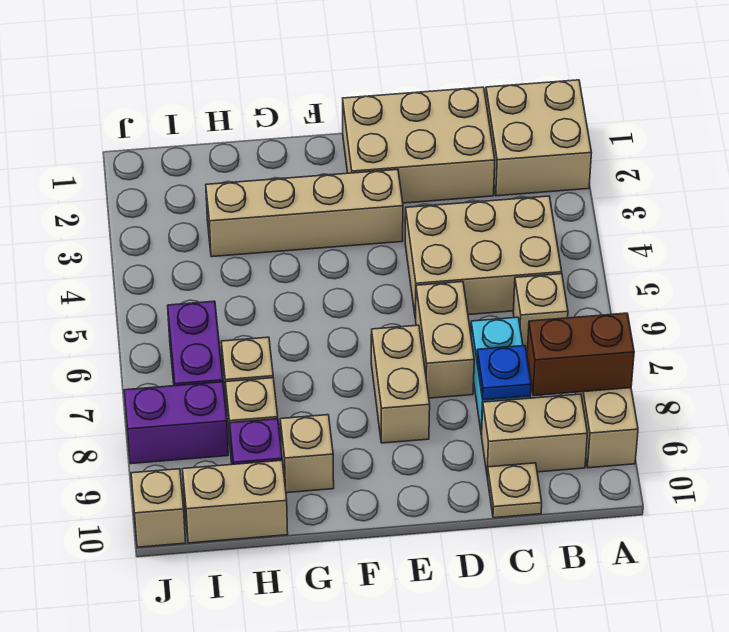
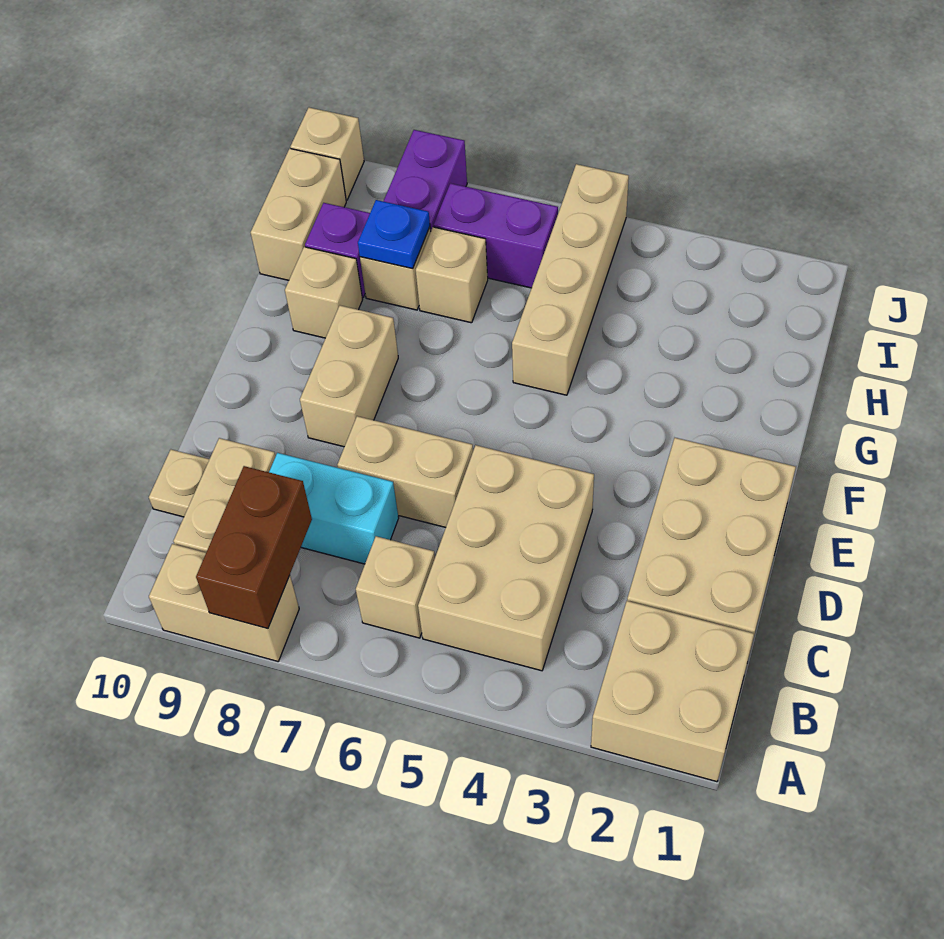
blue 1x1 plate [477,346,531,400] -> blue 1x1 plate moved to [358,200,430,269]
tan 1x4 brick [206,169,403,257] -> tan 1x4 brick moved to [512,164,629,395]
tan 1x2 brick [371,325,430,443] -> tan 1x2 brick turned to [300,305,398,447]

